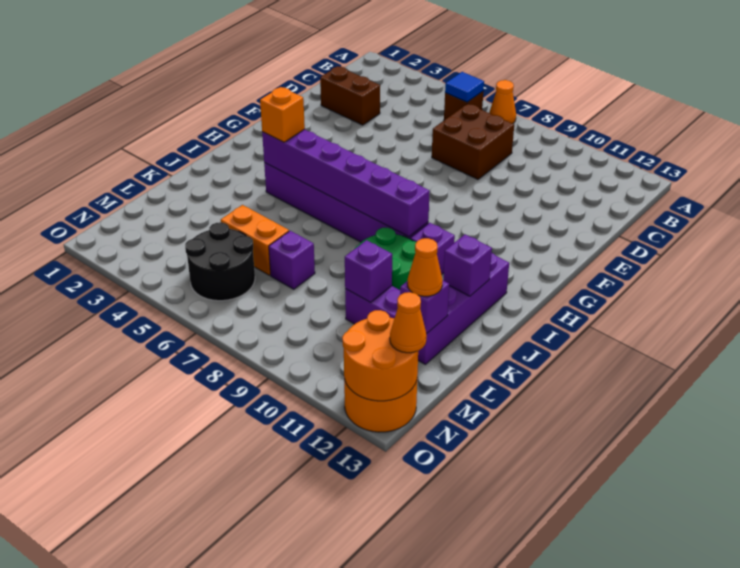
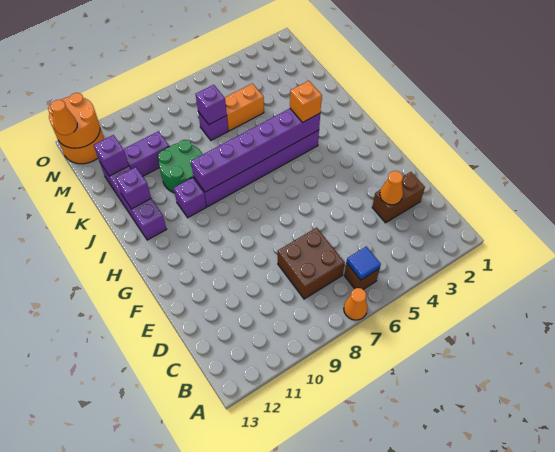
purple 1x1 brick [345,240,392,302] -> purple 1x1 brick moved to [196,85,227,124]
orange 1x1 cone [407,238,443,296] -> orange 1x1 cone moved to [380,171,403,205]
black 2x2 round brick [185,222,255,301] -> none

